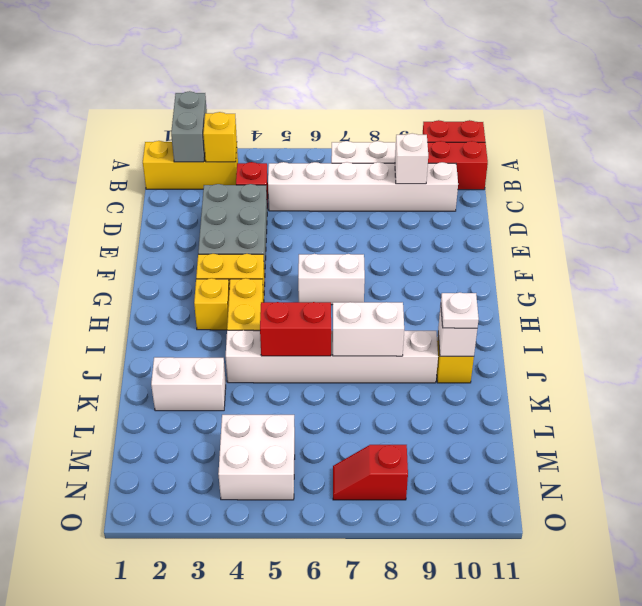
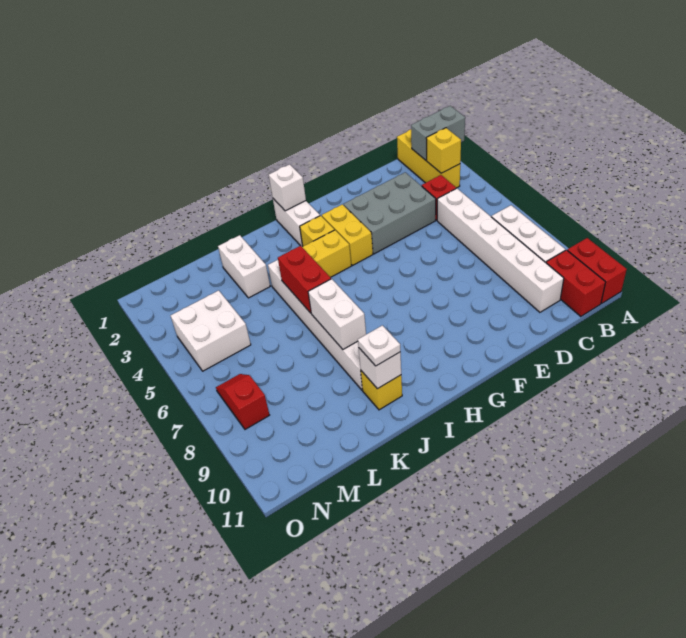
white 1x1 brick [395,133,428,184] -> white 1x1 brick moved to [269,164,306,211]
white 1x2 brick [298,254,365,305] -> white 1x2 brick moved to [273,199,320,247]

